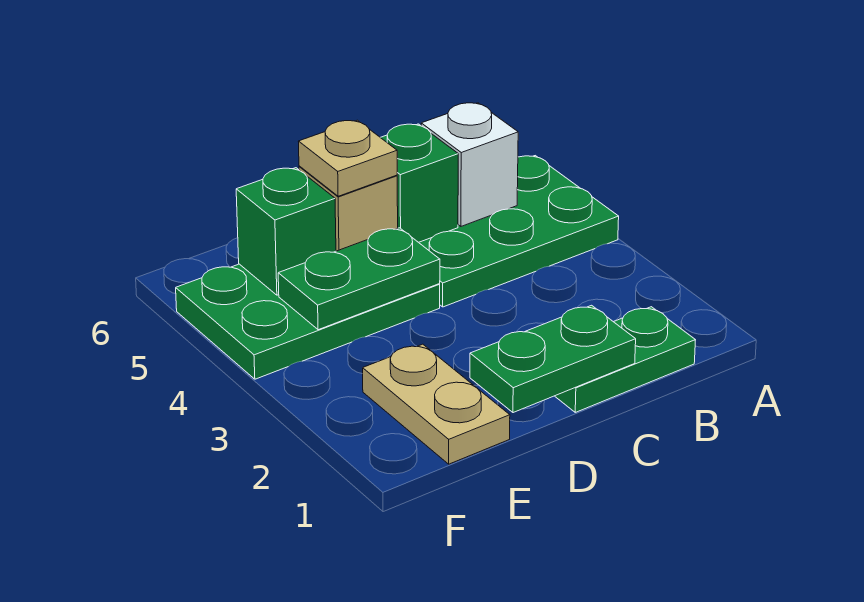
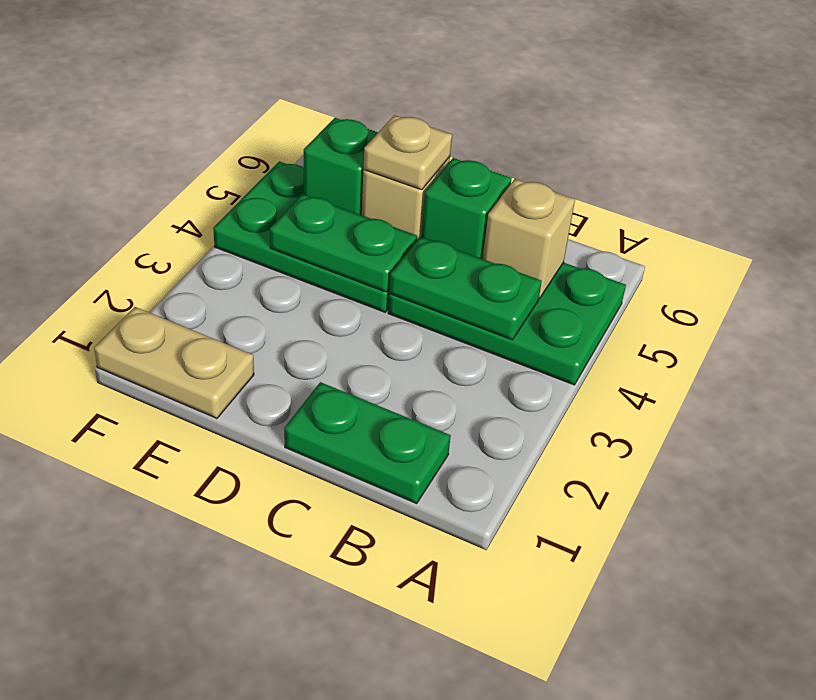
white 1x1 brick [421,103,518,226] -> tan 1x1 brick [483,179,575,299]
green 1x2 plate [470,305,636,413] -> green 1x2 plate moved to [389,237,542,340]
tan 1x2 plate [363,344,510,464] -> tan 1x2 plate turned to [94,307,254,418]

